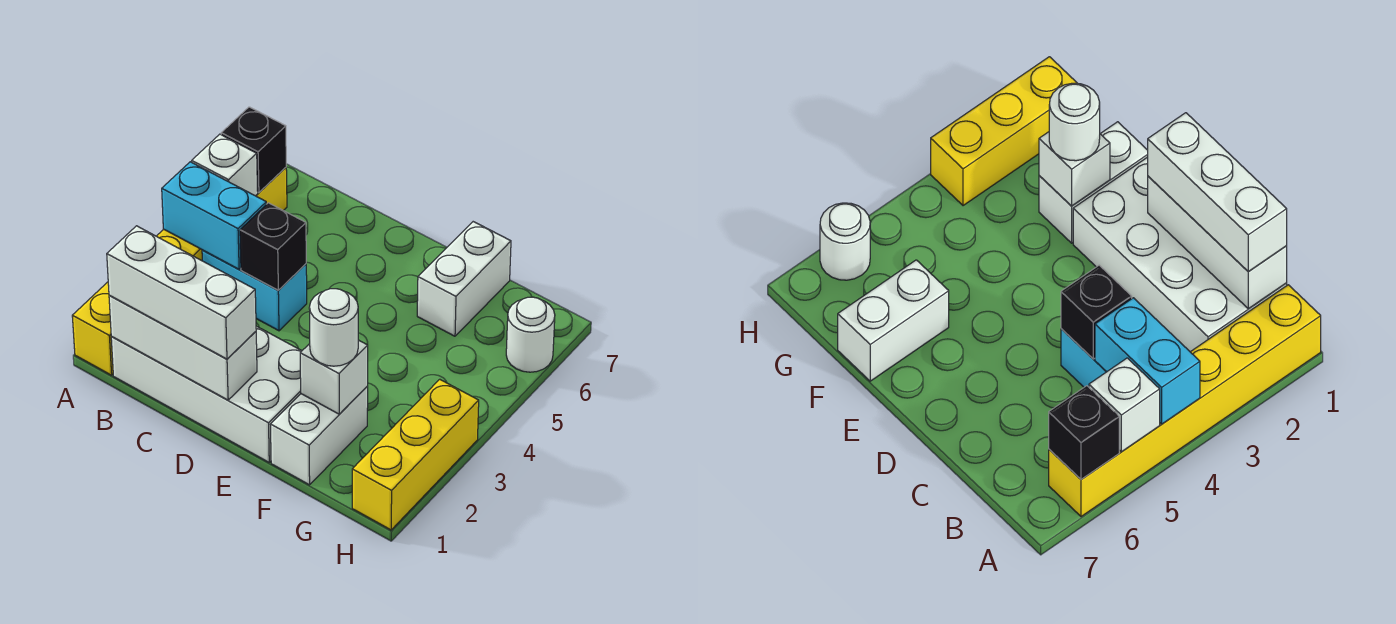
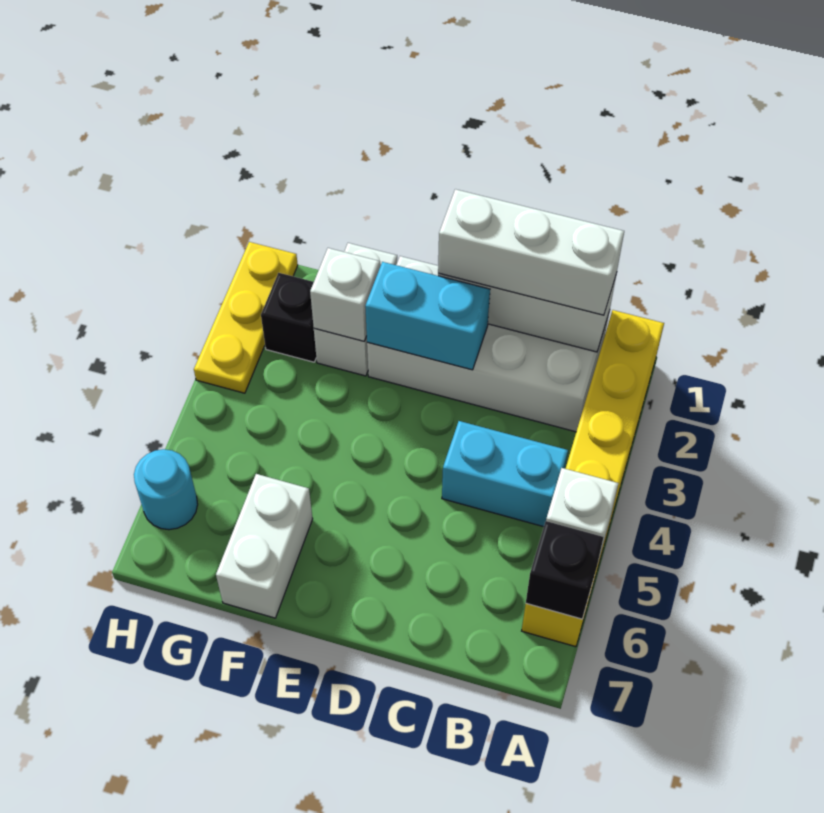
cyan 1x2 brick [162,162,266,269] -> cyan 1x2 brick moved to [365,262,490,370]
black 1x1 brick [240,203,306,290] -> black 1x1 brick moved to [261,273,316,362]
white 1x1 round brick [309,289,358,366] -> none
yellow 1x3 brick [352,379,479,530] -> yellow 1x3 plate [194,242,298,393]
white 1x1 round brick [506,297,555,372] -> cyan 1x1 round brick [134,449,198,530]

